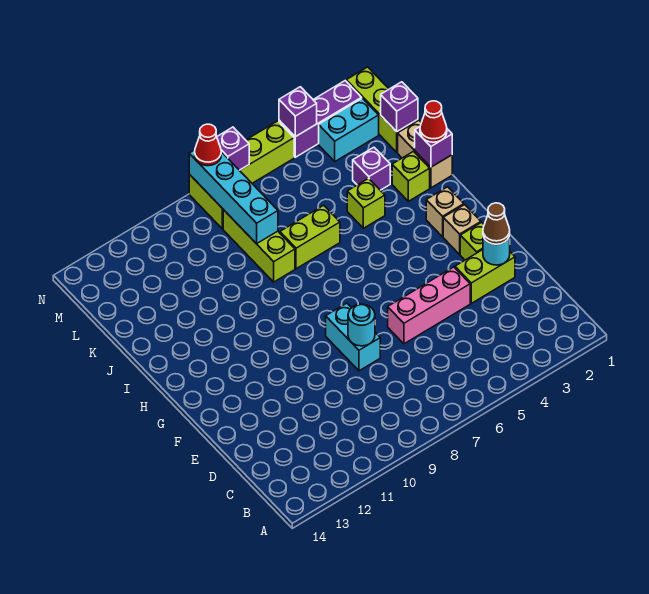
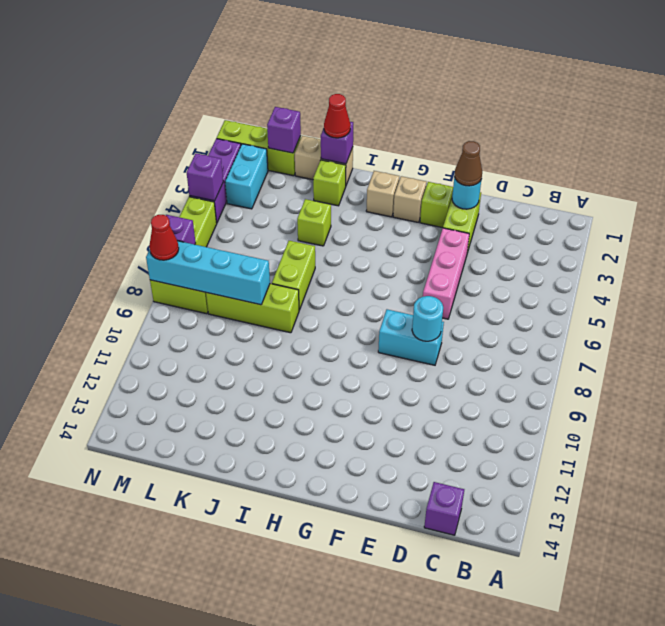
purple 1x1 brick [353,147,390,190] -> purple 1x1 brick moved to [424,482,464,535]

